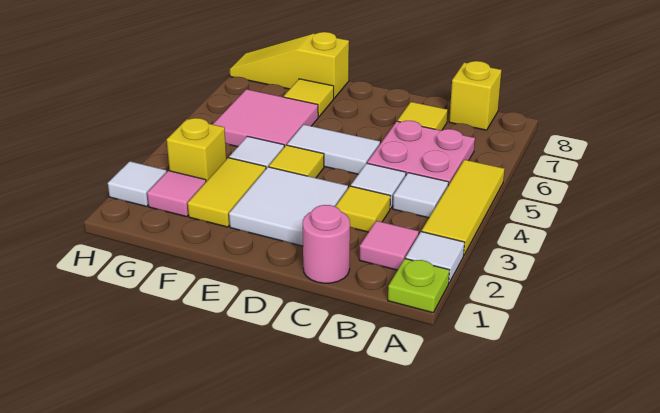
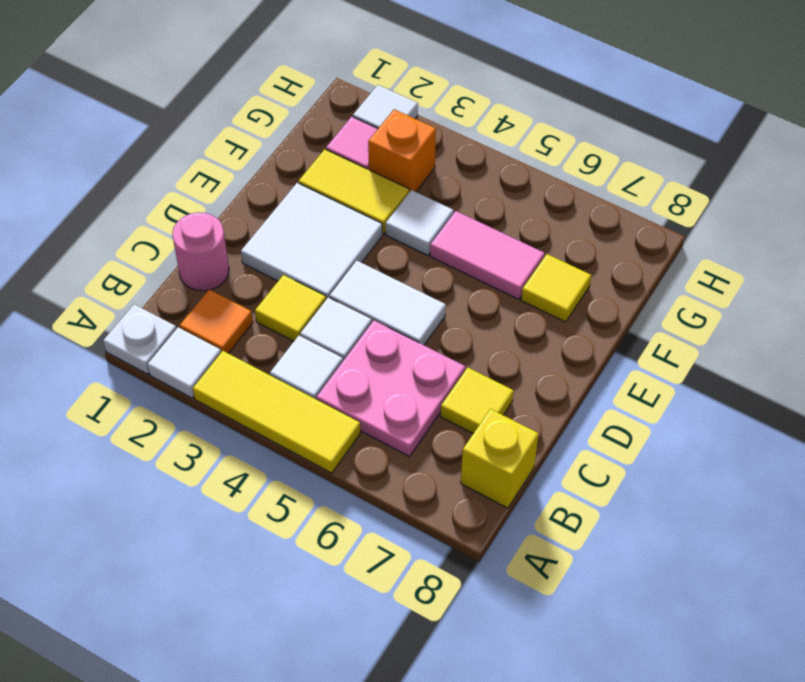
lime 1x1 plate [388,259,449,313] -> white 1x1 plate [103,304,176,374]
pink 1x1 tile [359,221,419,270] -> orange 1x1 tile [180,290,253,353]
white 1x2 tile [287,125,380,174] -> white 1x2 tile turned to [330,261,446,345]
yellow 1x1 tile [269,145,324,178] -> none
pink 2x2 tile [213,89,318,147] -> pink 1x2 tile [430,211,544,299]
yellow 1x3 slope [230,32,349,98] -> none
yellow 1x1 brick [167,118,226,182] -> orange 1x1 brick [368,109,436,192]

